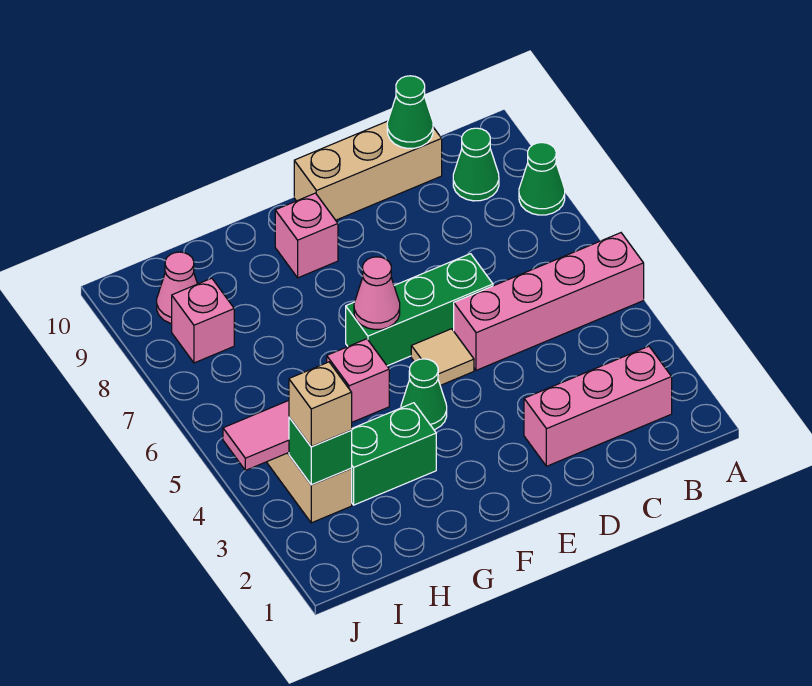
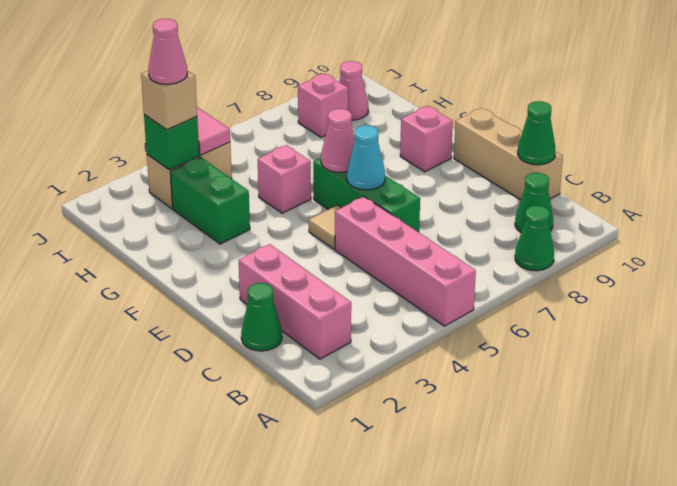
none -> cyan 1x1 cone [347,125,385,190]
green 1x1 cone [401,359,447,430] -> green 1x1 cone moved to [241,283,282,351]
none -> pink 1x1 cone [148,19,187,84]

